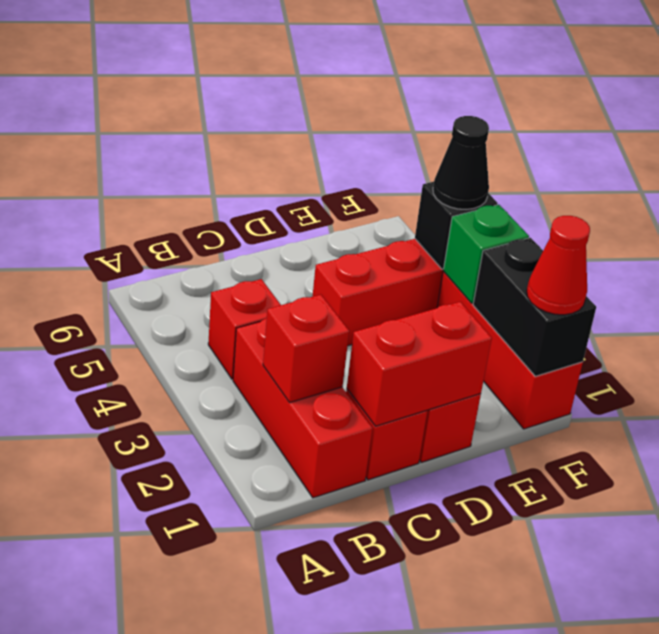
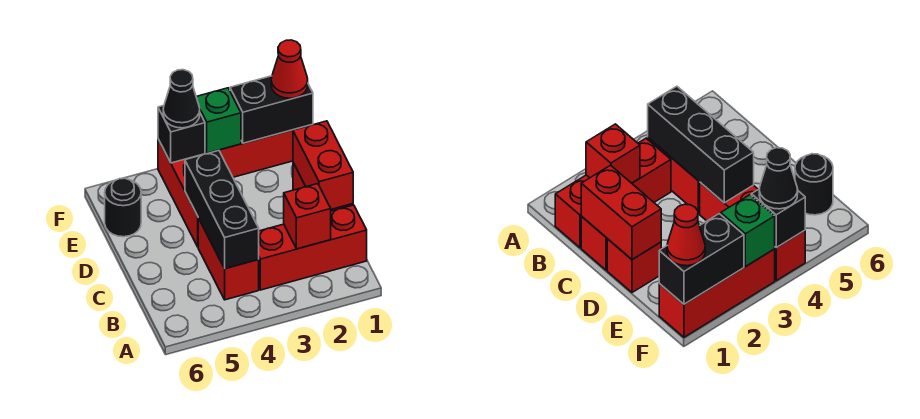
red 1x1 brick [208,279,281,379] -> red 1x2 brick [198,218,259,300]
none -> black 1x3 brick [185,150,259,269]
none -> black 1x1 round brick [105,178,141,237]

